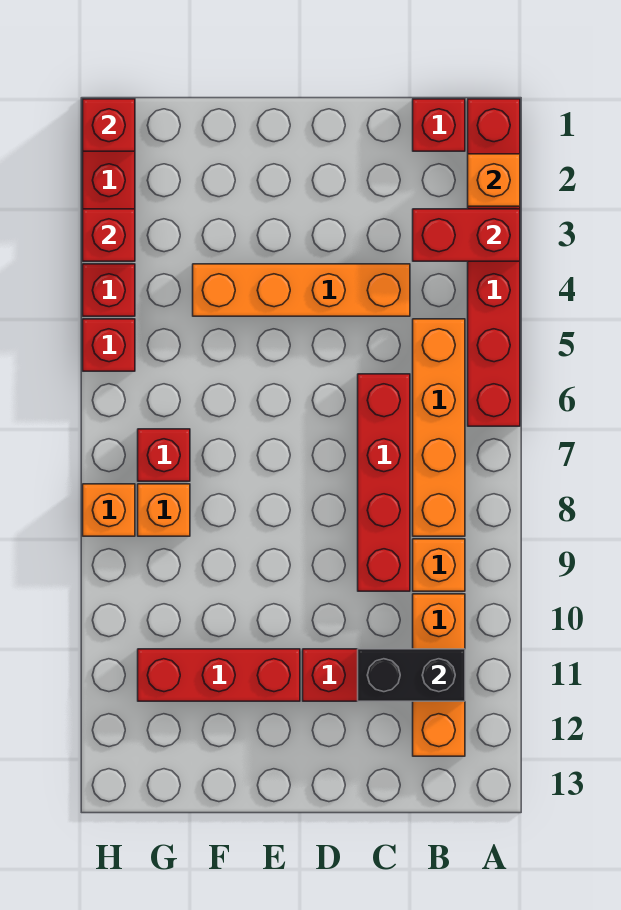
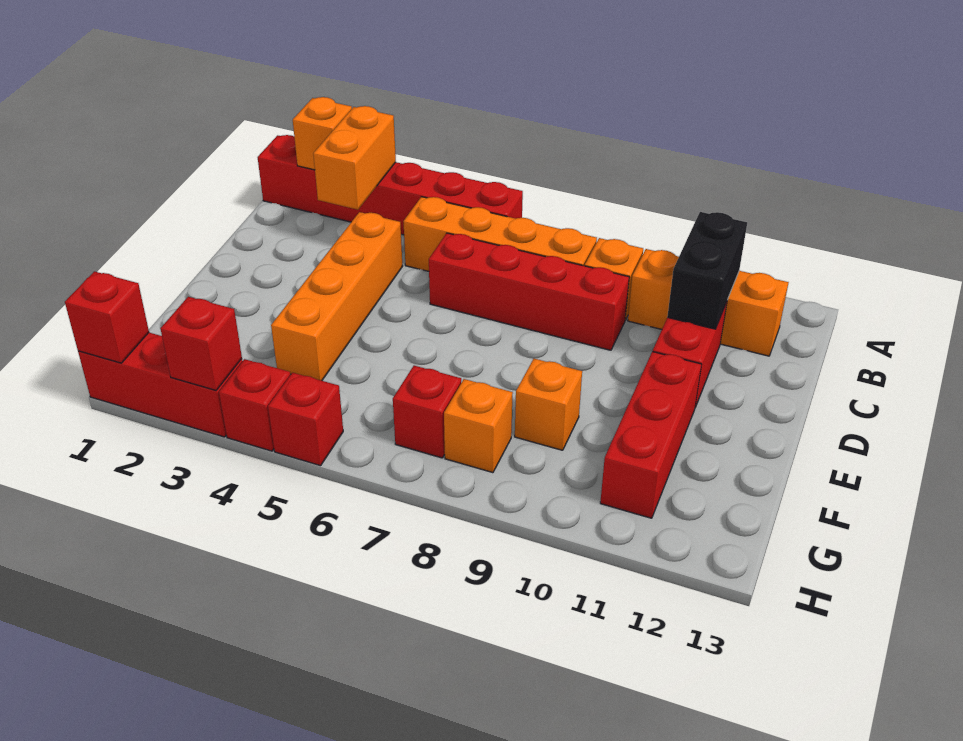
red 1x2 brick [413,209,520,261] -> orange 1x2 brick [313,106,396,210]
red 1x1 brick [413,99,465,151] -> none
orange 1x1 brick [83,484,135,536] -> orange 1x1 brick moved to [515,359,582,450]

